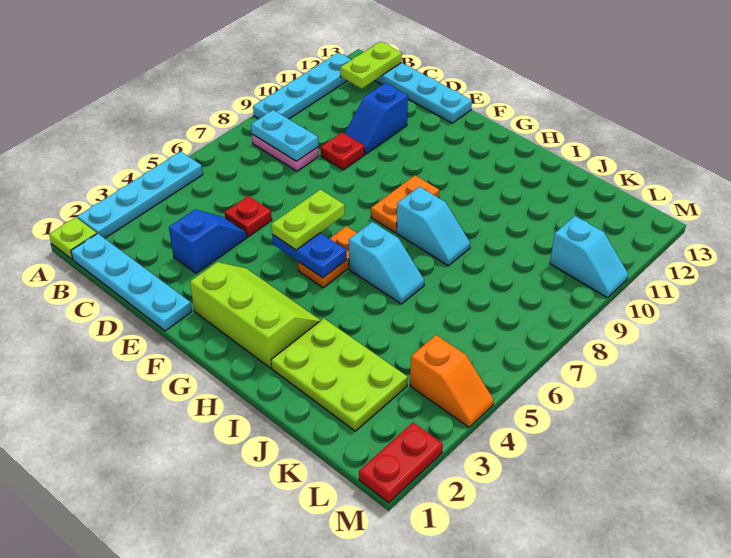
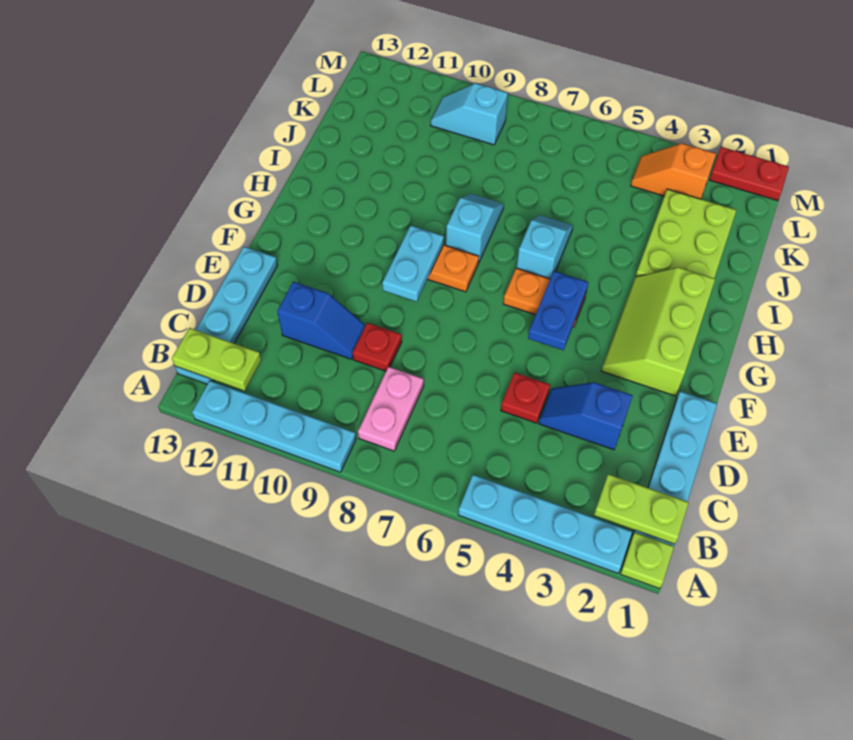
cyan 1x2 plate [251,110,318,161] -> cyan 1x2 plate moved to [382,225,444,302]
lime 1x2 plate [271,189,345,250] -> lime 1x2 plate moved to [594,474,689,544]
orange 1x2 slope [410,335,494,427] -> orange 1x2 slope turned to [631,143,716,199]
cyan 1x2 slope [550,216,628,298] -> cyan 1x2 slope turned to [431,83,508,145]

